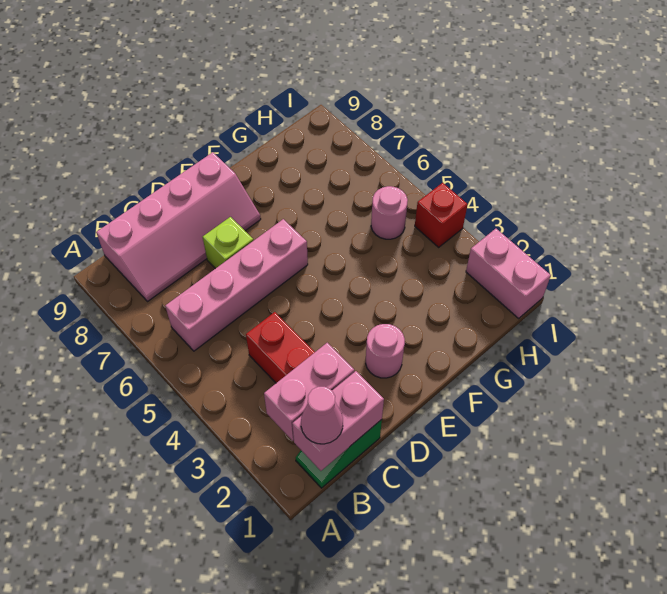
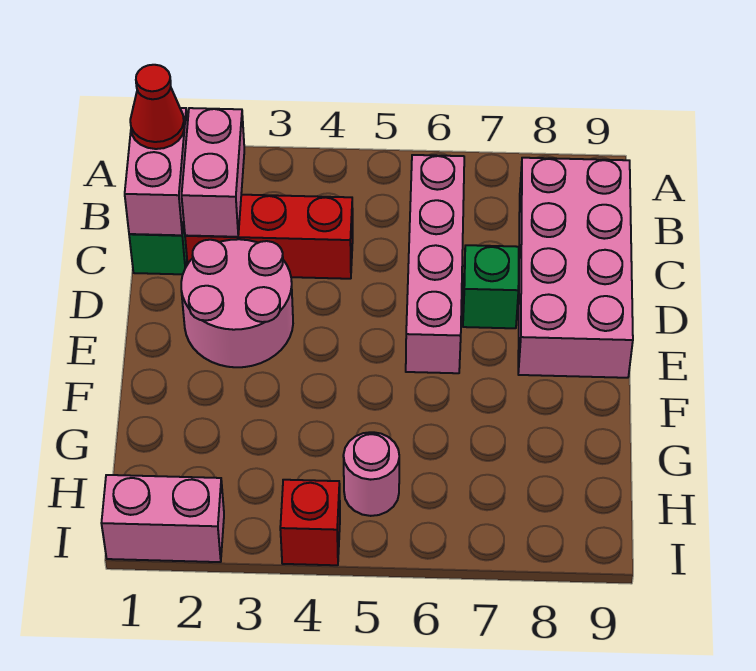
pink 1x1 cone [301,387,343,444] -> red 1x1 cone [130,65,184,149]
pink 2x4 slope [96,152,261,301] -> pink 2x4 brick [518,158,633,378]
lime 1x1 brick [203,217,253,269] -> green 1x1 brick [463,245,519,328]
pink 1x1 round brick [366,324,405,378] -> pink 2x2 round brick [181,239,293,367]

